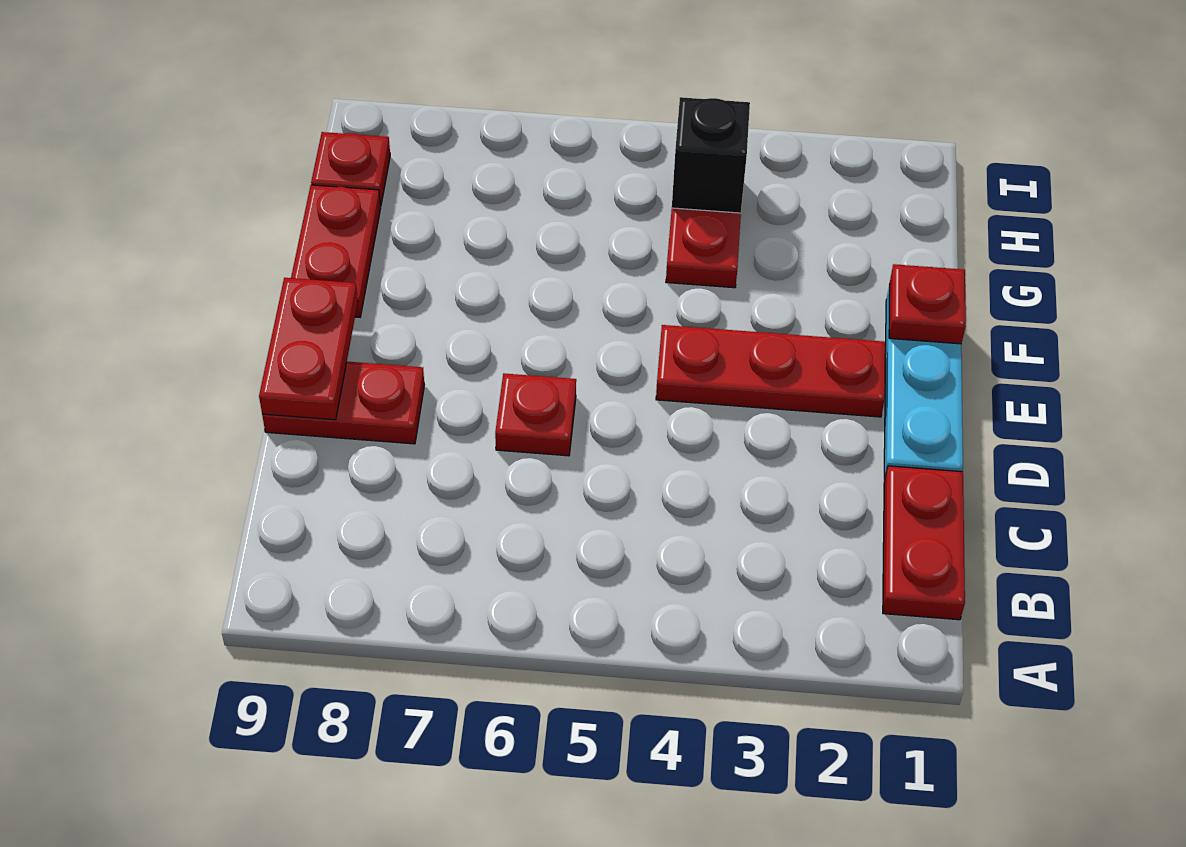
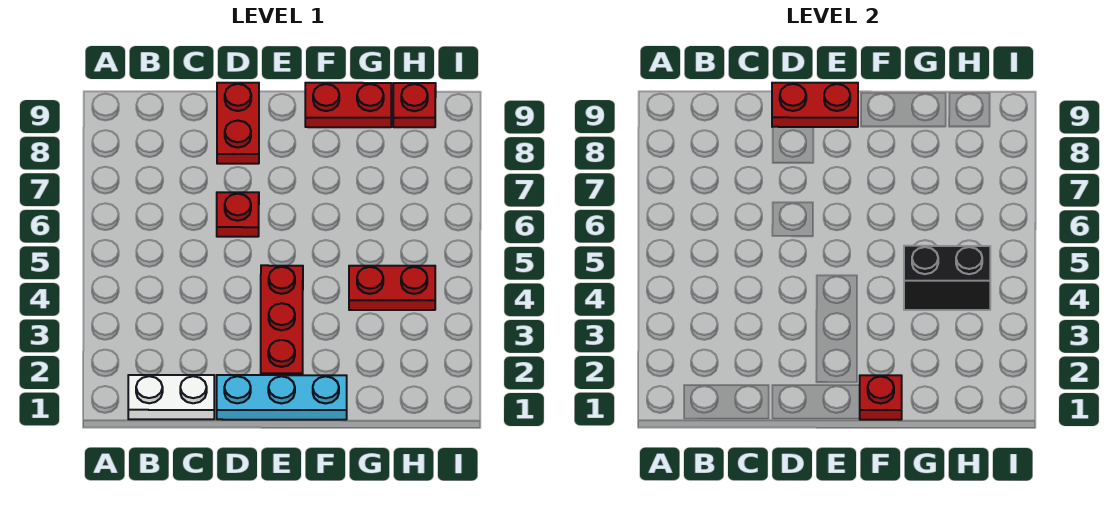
red 1x2 plate [883,466,965,620] -> white 1x2 plate [128,375,214,419]
black 1x1 brick [672,97,750,213] -> black 1x2 brick [904,246,990,310]

